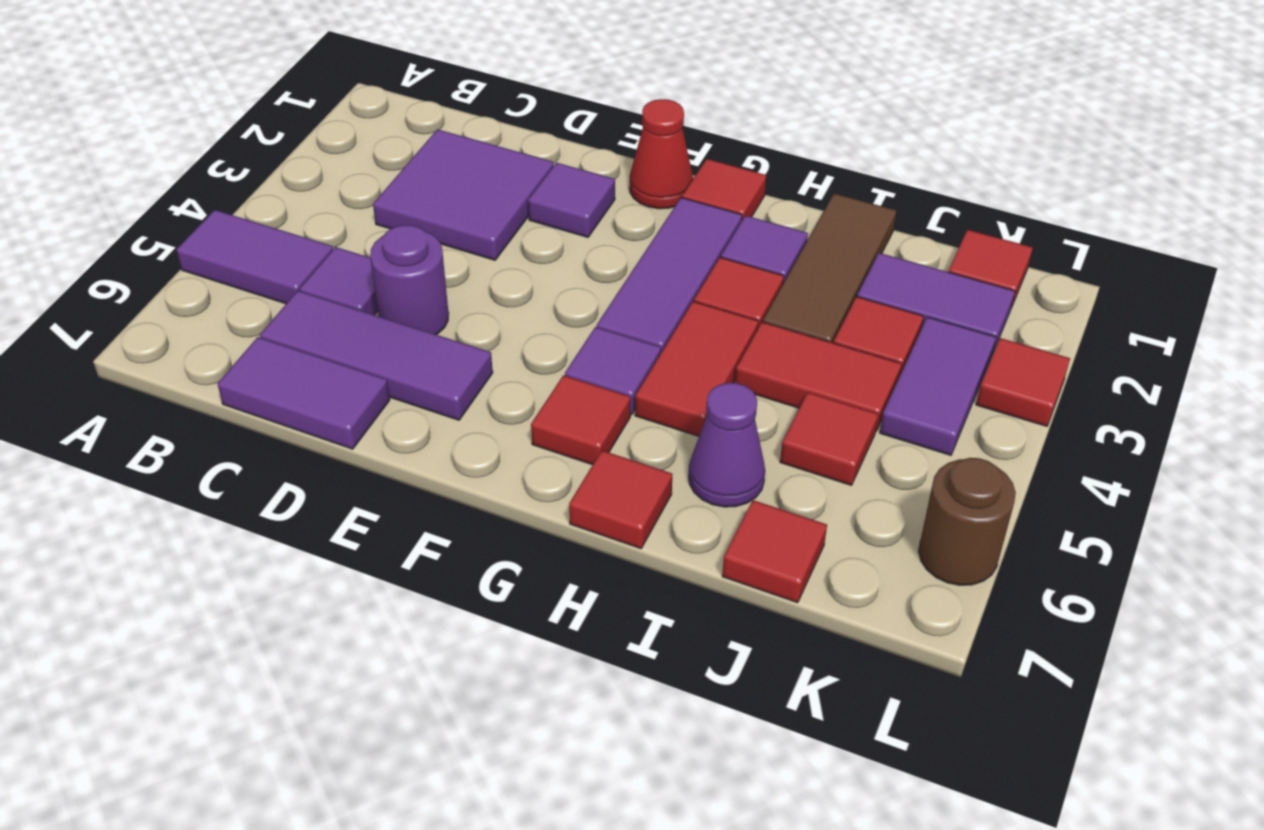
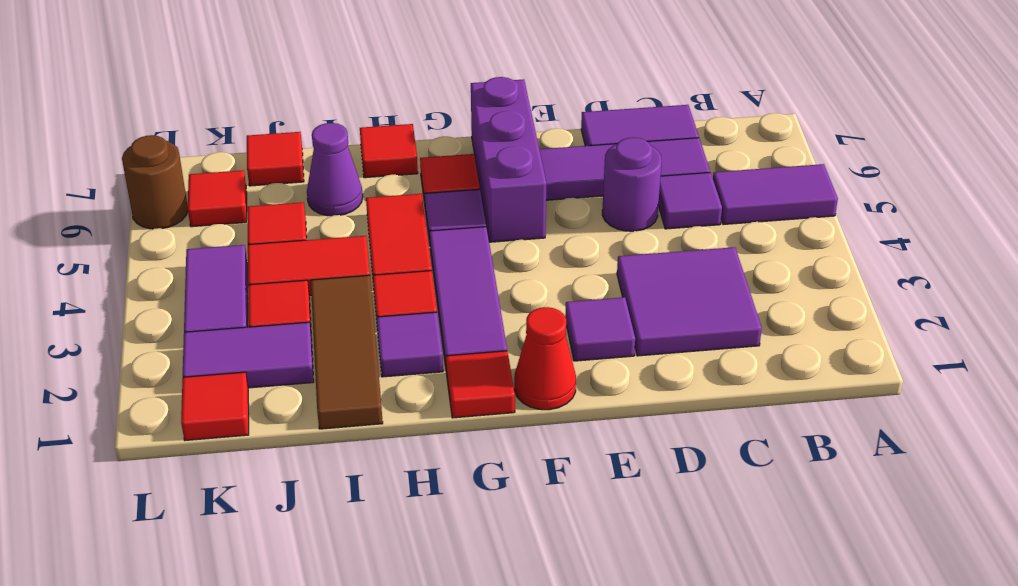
none -> purple 1x3 brick [471,77,546,242]
red 1x1 tile [976,338,1070,426] -> red 1x1 tile moved to [188,170,247,227]

